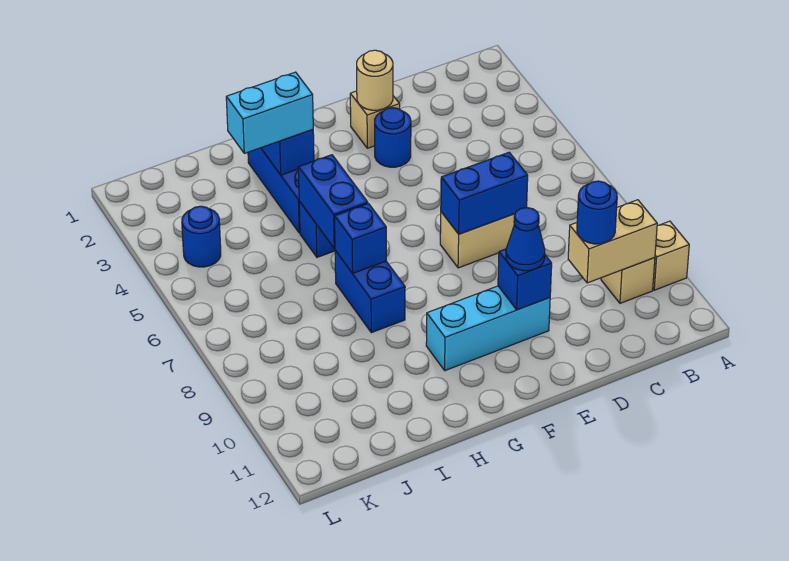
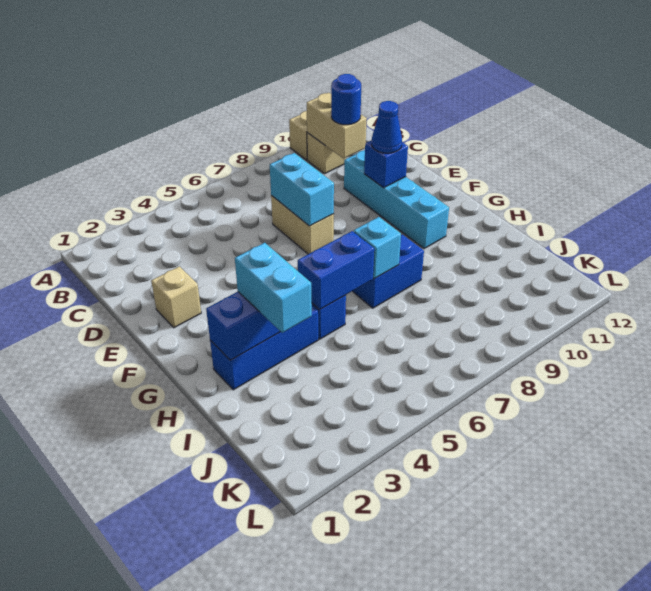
blue 1x2 brick [441,152,528,234] -> cyan 1x2 brick [270,153,334,226]
tan 1x1 round brick [357,50,393,110] -> none
blue 1x1 round brick [375,108,411,167] -> none
cyan 1x3 brick [426,286,550,371] -> cyan 1x4 brick [344,150,449,249]
blue 1x1 brick [335,204,386,273] -> cyan 1x1 brick [354,217,401,279]
blue 1x1 round brick [182,206,221,267] -> none

